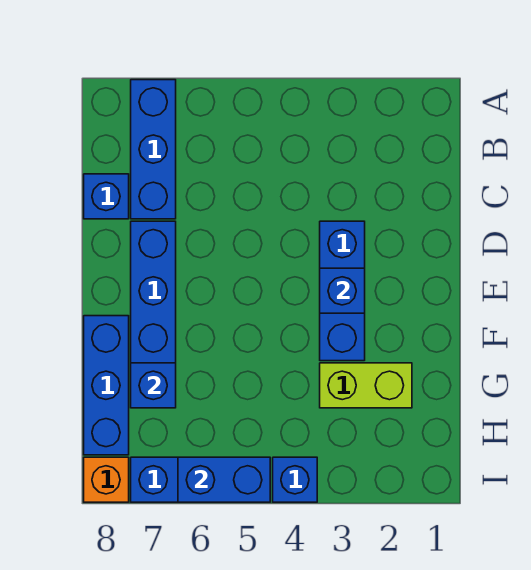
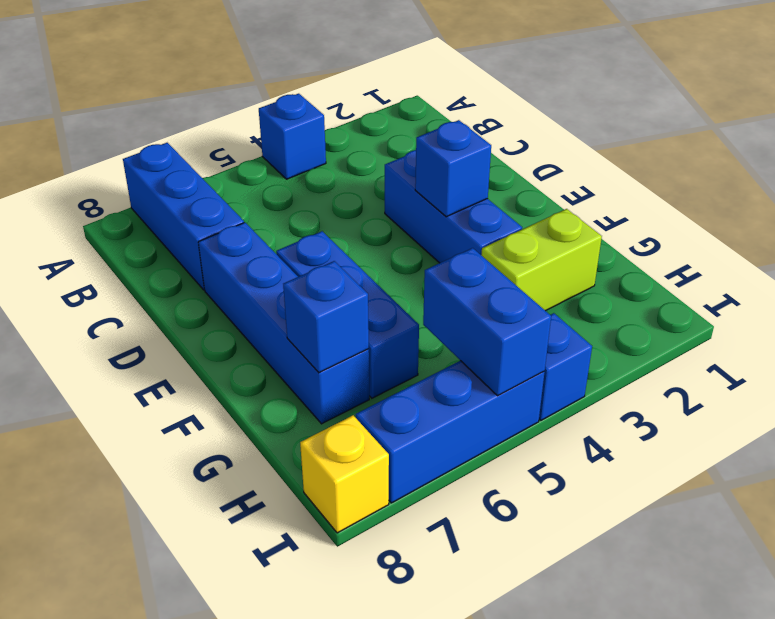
blue 1x1 brick [84,174,129,219] -> blue 1x1 brick moved to [259,94,326,179]
blue 1x3 brick [84,316,129,455] -> blue 1x3 brick moved to [276,231,419,398]
blue 1x2 brick [178,457,270,502] -> blue 1x2 brick turned to [423,248,551,396]
orange 1x1 brick [84,457,129,502] -> yellow 1x1 brick [300,415,389,533]

